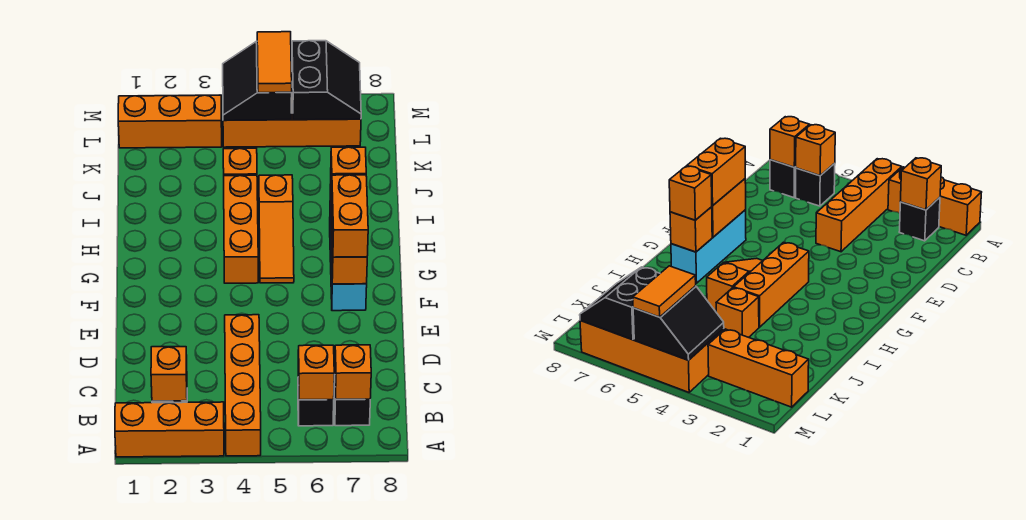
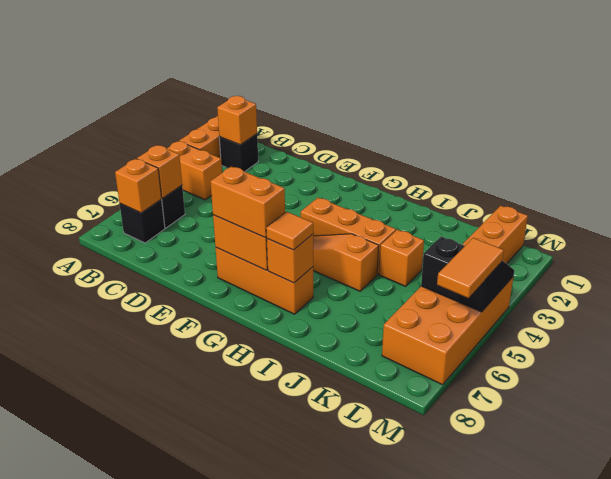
orange 1x4 brick [225,315,261,456] -> orange 1x2 brick [167,141,222,200]
cyan 1x3 brick [330,215,367,311] -> orange 1x3 brick [215,247,313,314]
orange 1x1 brick [331,147,366,200] -> orange 1x1 tile [266,212,313,250]
orange 1x2 tile [257,32,292,93] -> orange 1x2 tile turned to [437,238,504,298]
black 2x2 slope [292,41,361,120] -> none

